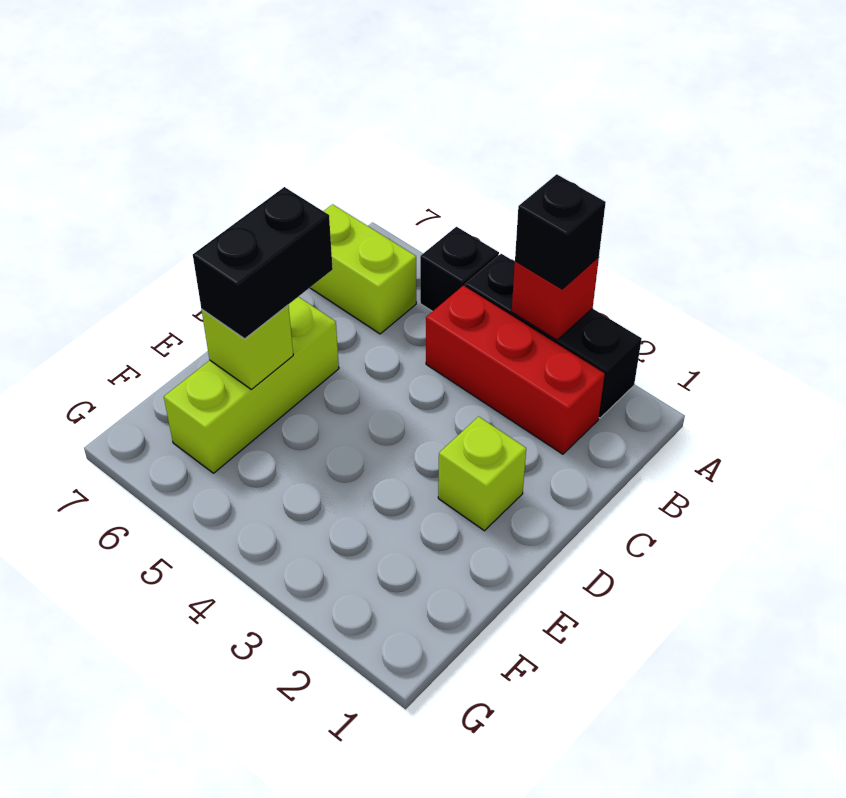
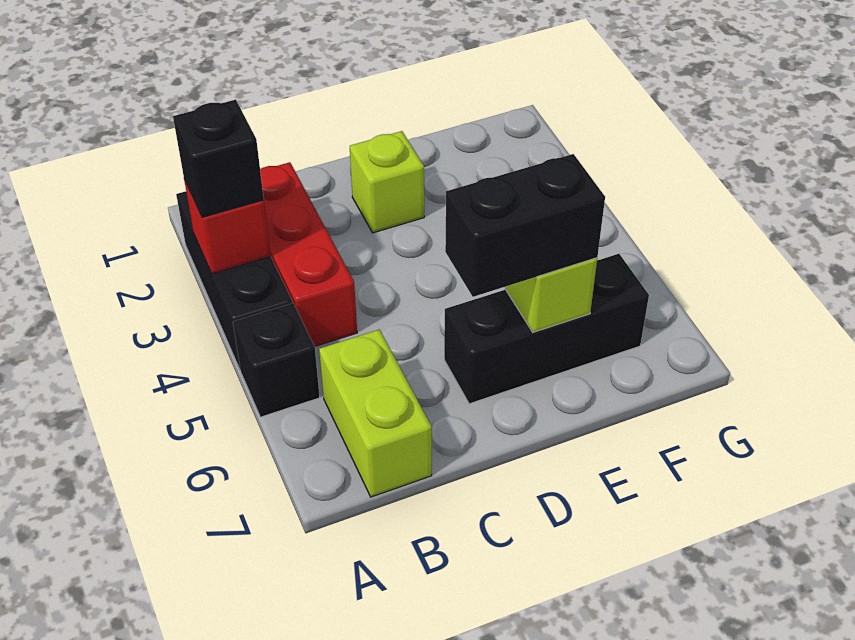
lime 1x3 brick [164,297,339,473] -> black 1x3 brick [444,254,649,404]

